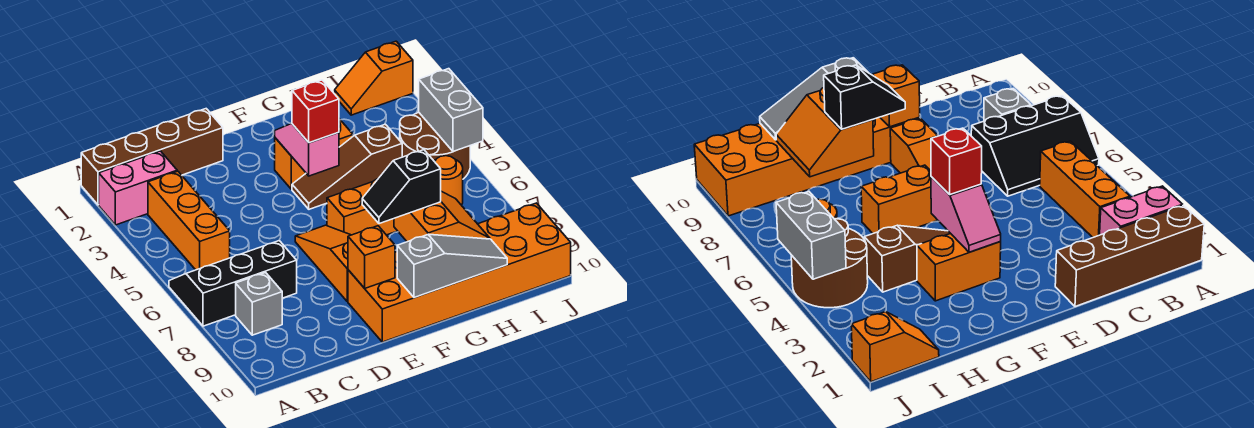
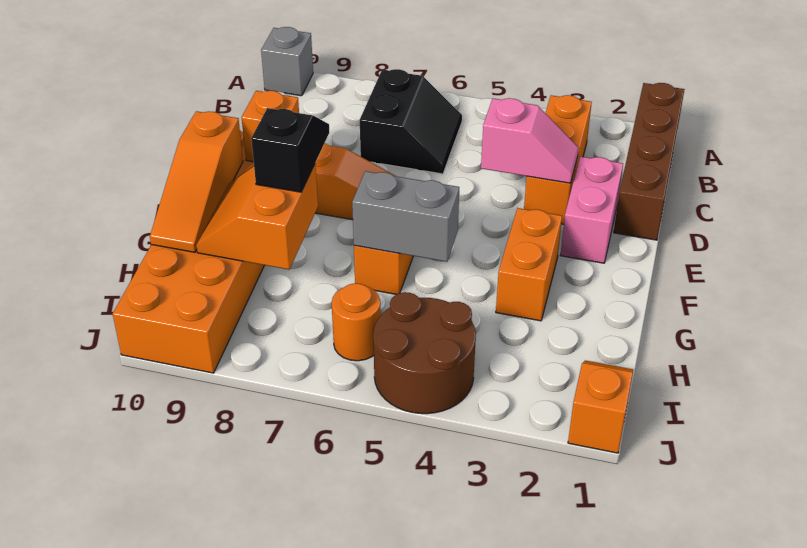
pink 1x2 brick [99,151,177,225] -> pink 1x2 brick moved to [560,156,623,263]
black 2x3 slope [169,241,297,326] -> black 2x2 slope [360,69,462,174]
orange 1x3 brick [148,171,230,270] -> orange 1x3 brick turned to [524,95,592,224]
grey 1x1 brick [236,273,282,335] -> grey 1x1 brick moved to [261,27,313,96]
pink 1x2 slope [275,123,339,176] -> pink 1x2 slope moved to [481,98,579,183]
brown 1x3 slope [292,124,402,209] -> none
red 1x1 brick [292,80,339,143] -> none
grey 1x3 slope [397,234,507,298] -> orange 1x3 slope [150,111,243,252]
orange 2x2 slope [394,191,490,242] -> orange 2x2 slope turned to [196,163,318,269]
grey 1x2 brick [419,69,483,152] -> grey 1x2 brick moved to [352,171,459,262]

